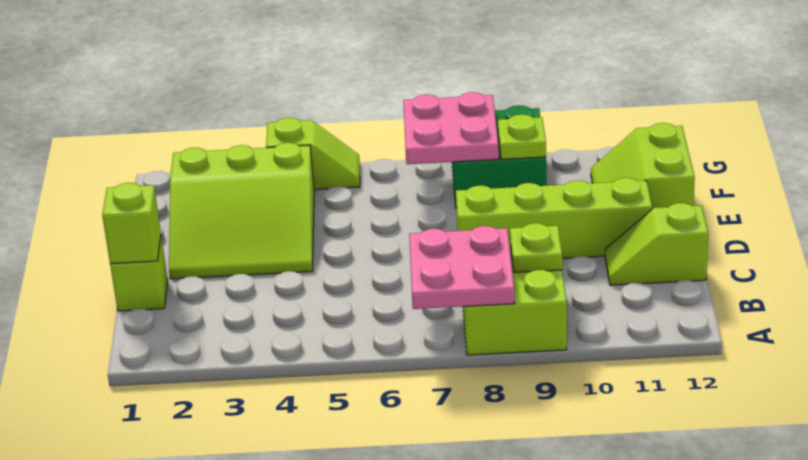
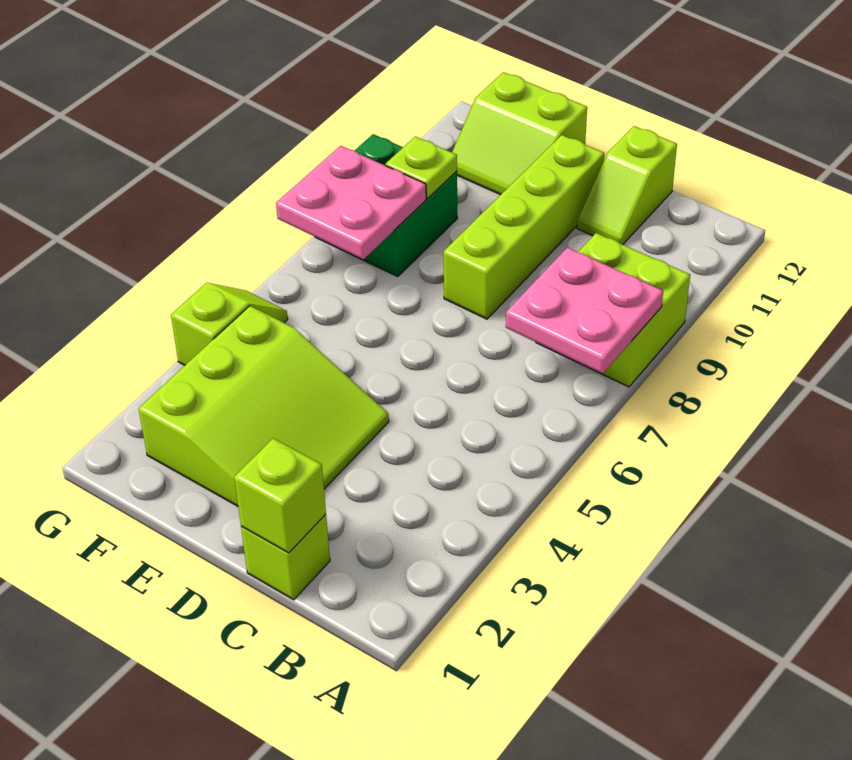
lime 1x1 plate [510,223,562,272] -> none

